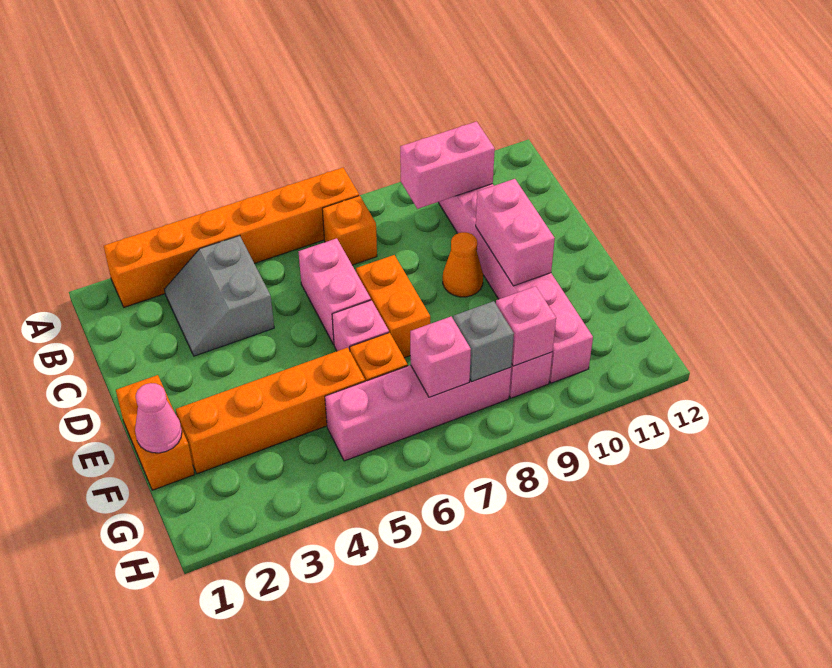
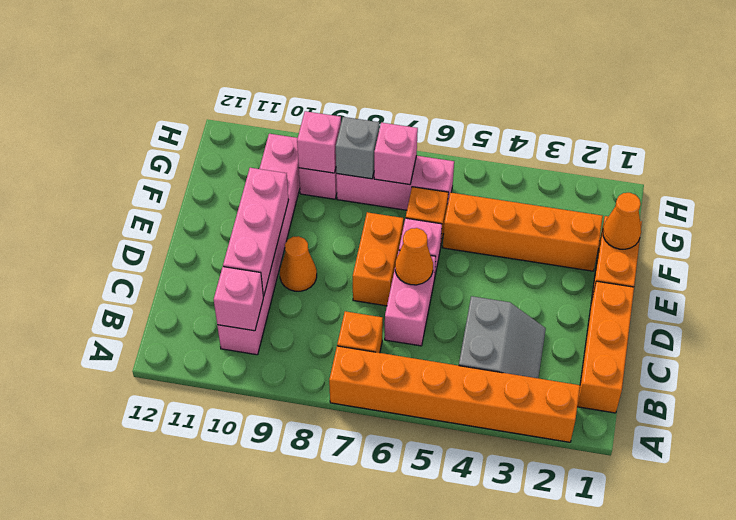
none -> orange 1x3 brick [577,281,634,413]
pink 1x2 brick [400,122,495,209] -> pink 1x1 brick [214,267,263,331]
none -> orange 1x1 cone [395,228,433,285]
pink 1x2 brick [476,179,555,286] -> pink 1x3 brick [223,168,289,296]
pink 1x1 cone [135,383,182,453] -> orange 1x1 cone [603,193,641,249]
pink 1x4 brick [325,365,511,461] -> pink 1x3 brick [336,156,454,210]

